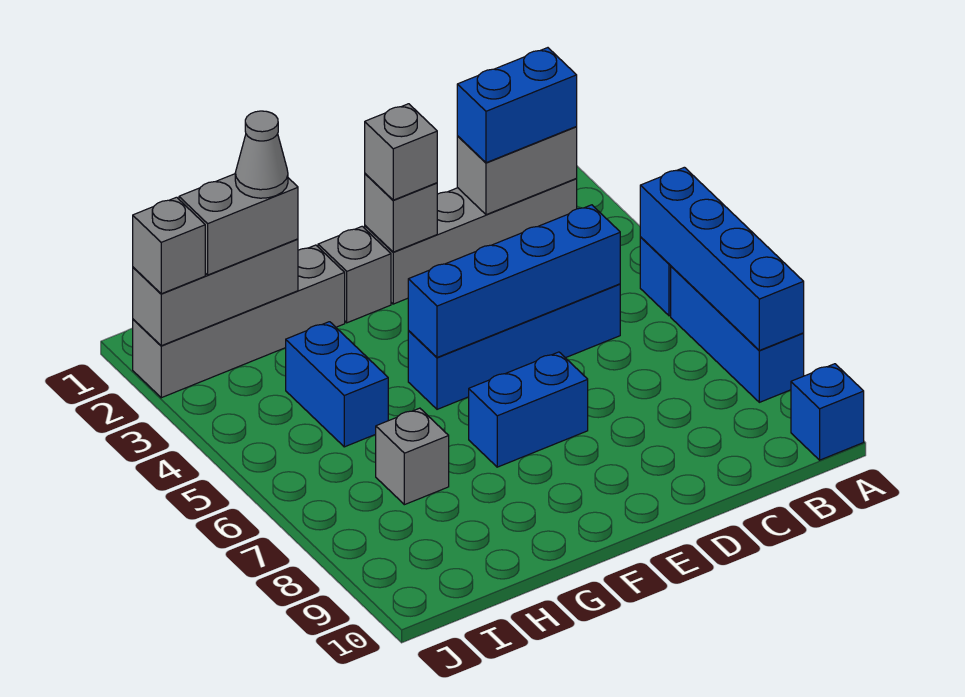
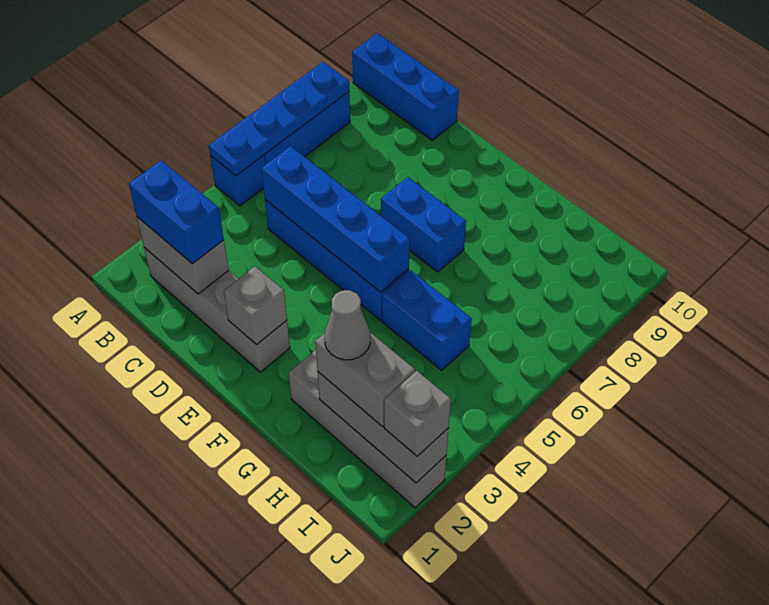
blue 1x4 brick [640,167,804,350] -> blue 1x4 plate [209,62,349,176]
blue 1x1 brick [791,364,864,460] -> blue 1x3 brick [352,33,459,140]
grey 1x1 brick [365,104,437,200] -> none
grey 1x1 brick [318,226,391,323] -> none
blue 1x2 brick [286,322,388,447] -> blue 1x2 brick turned to [382,270,472,370]
grey 1x1 brick [376,408,449,505] -> none

